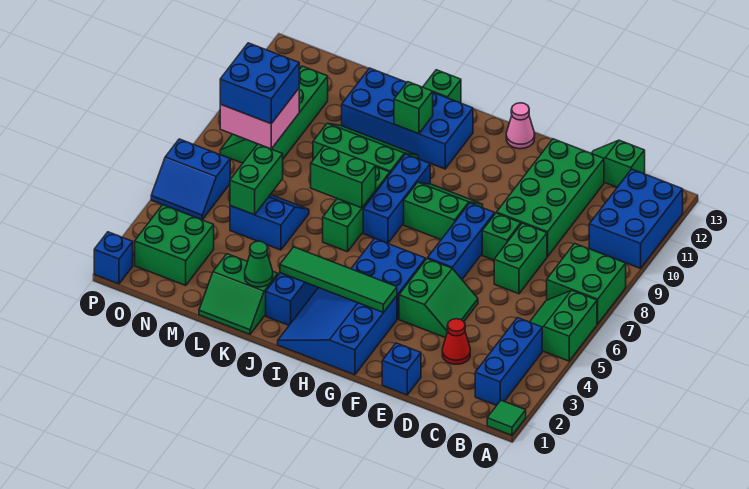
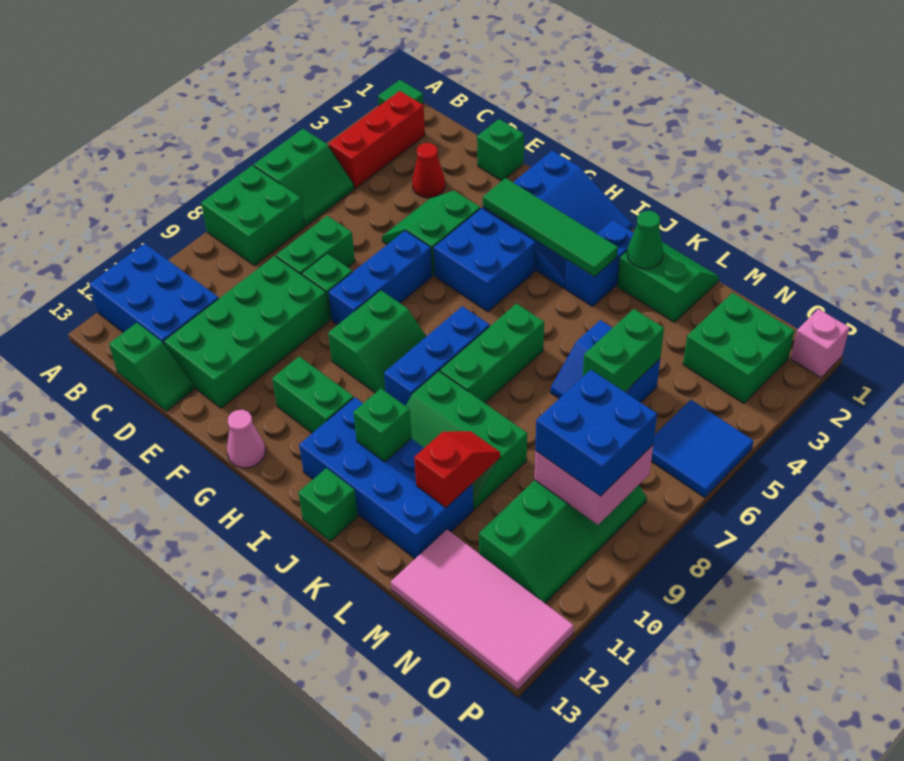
blue 2x3 brick [589,169,683,268] -> blue 2x3 brick turned to [89,243,219,345]
blue 1x3 brick [475,318,542,405] -> red 1x3 brick [329,91,425,188]
blue 1x1 brick [382,343,421,395] -> green 1x1 brick [477,119,524,181]
green 2x2 slope [404,182,483,240] -> green 2x2 slope turned to [328,290,426,393]
green 1x2 brick [311,146,376,208] -> green 1x2 brick moved to [272,357,354,433]
none -> red 1x2 slope [414,431,500,508]
none -> pink 2x4 tile [391,529,574,690]
blue 2x2 slope [151,139,230,220] -> blue 2x2 tile [651,400,754,498]
blue 1x1 brick [94,232,133,284] -> pink 1x1 brick [791,309,849,378]

